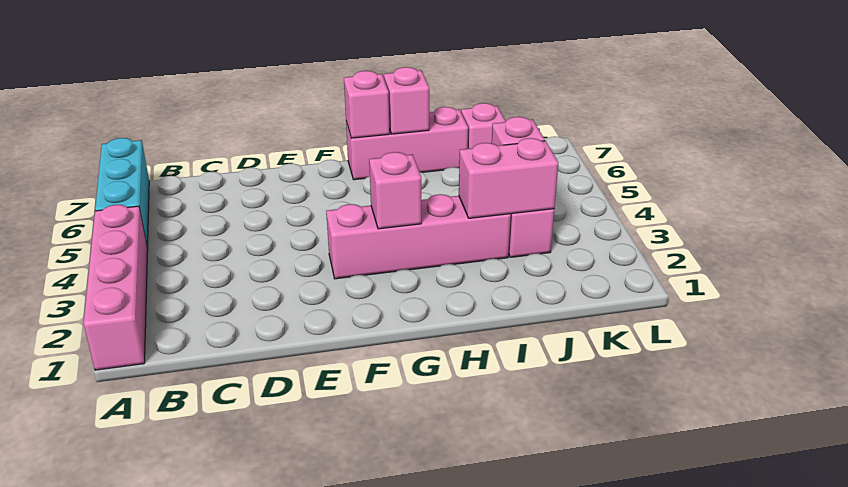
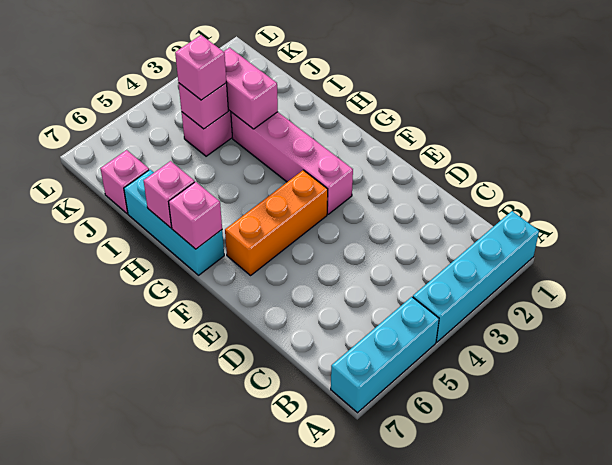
pink 1x4 brick [83,205,148,370] -> cyan 1x4 brick [413,211,539,342]
none -> orange 1x3 brick [225,170,328,275]
pink 1x1 brick [369,152,421,229] -> pink 1x1 brick moved to [175,35,226,100]
pink 1x3 brick [346,107,468,180] -> cyan 1x3 brick [124,170,224,275]

